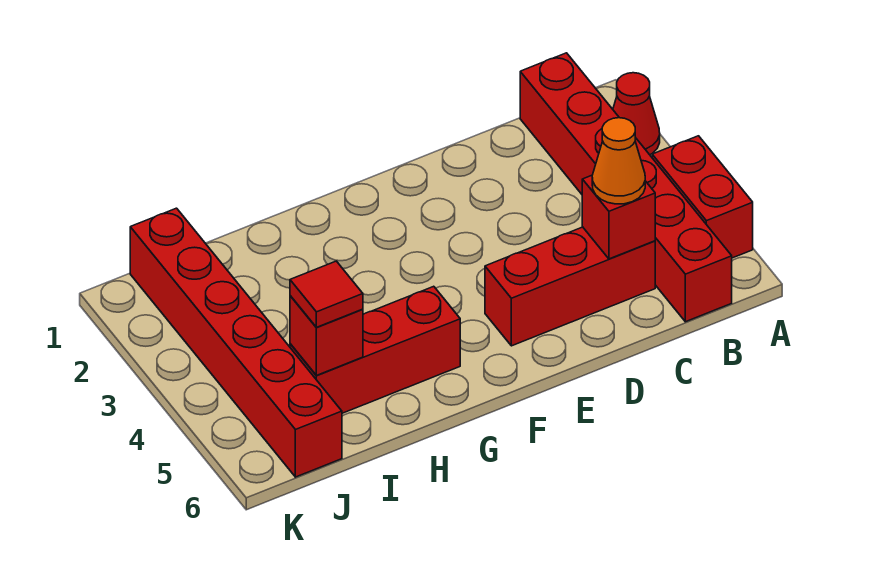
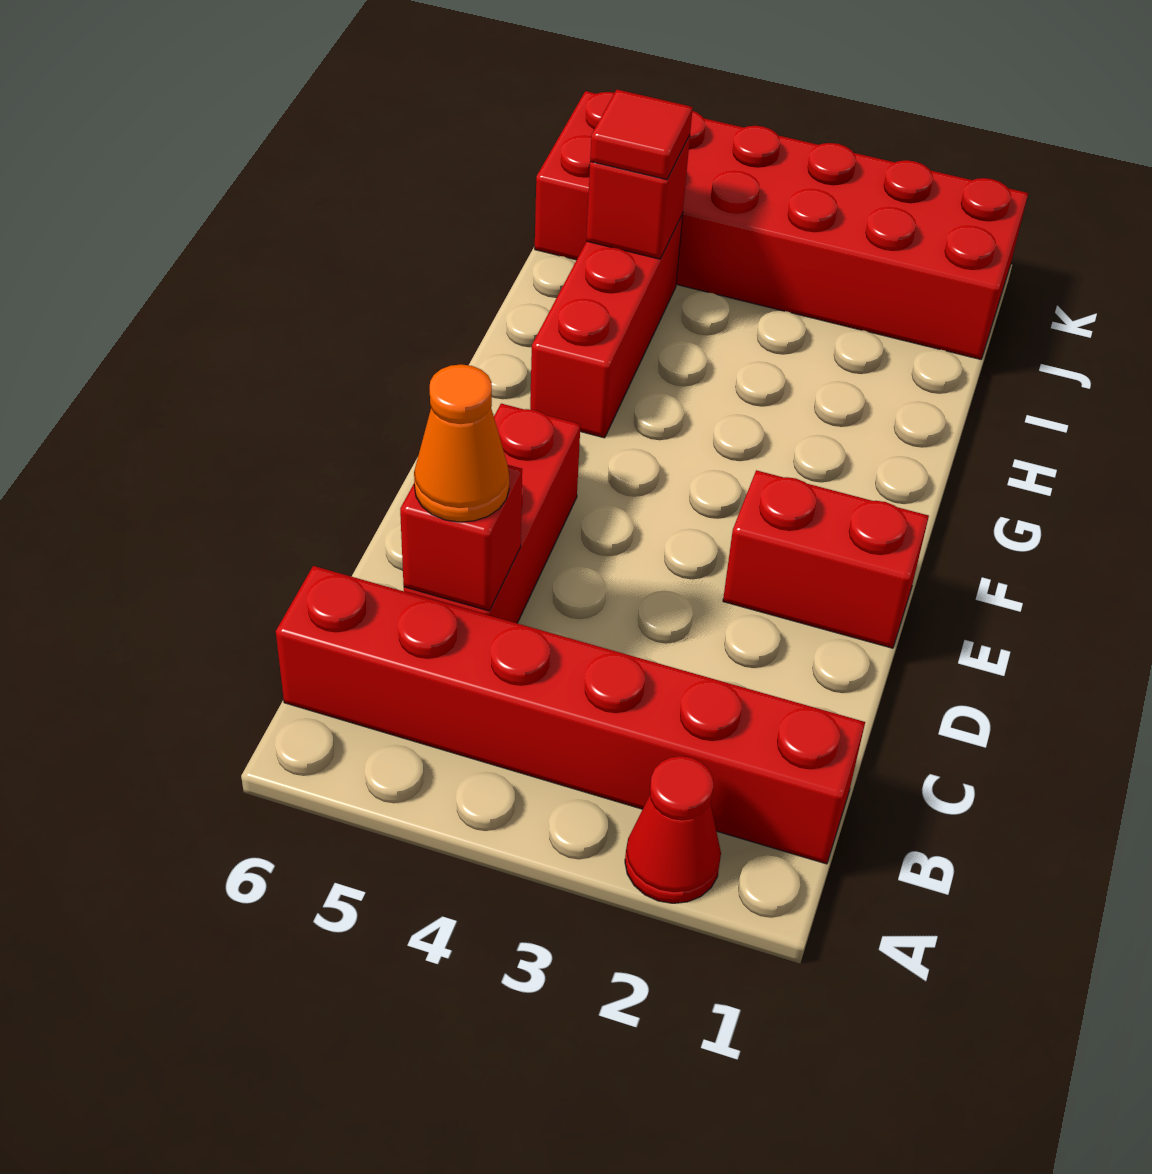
red 1x2 brick [652,136,753,258] -> red 1x2 brick moved to [723,470,929,648]
red 1x6 brick [130,208,342,477] -> red 2x6 brick [535,91,1028,359]

